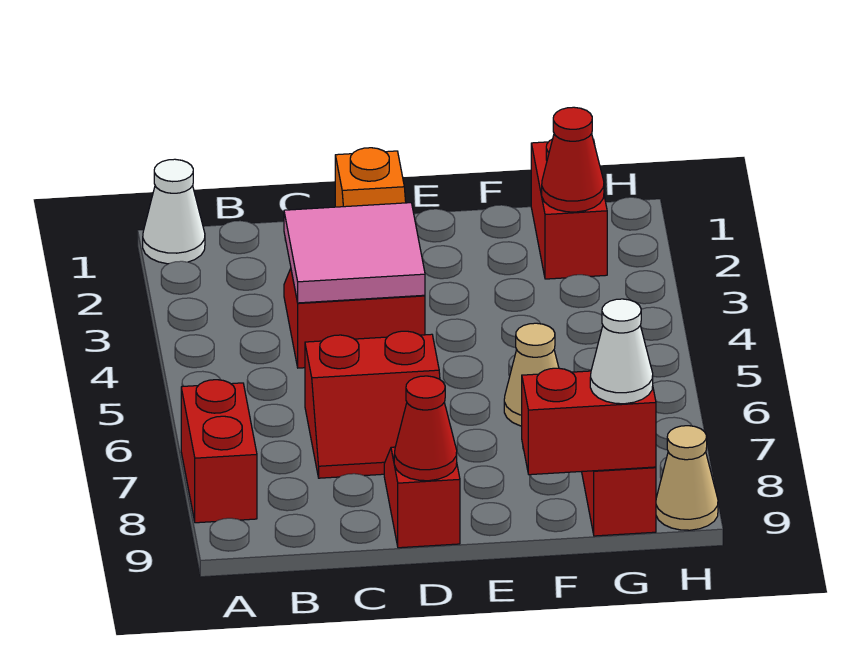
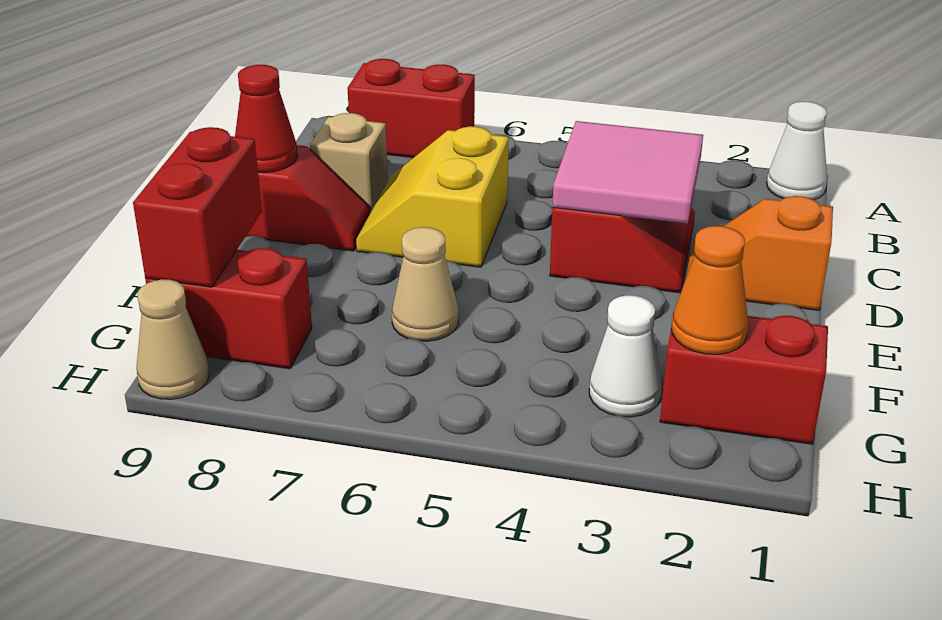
red 2x2 slope [305,331,440,478] -> yellow 2x2 slope [356,126,509,267]
none -> tan 1x1 brick [310,113,388,211]
red 1x1 cone [542,107,604,212] -> orange 1x1 cone [672,226,749,354]
white 1x1 cone [590,299,653,404] -> white 1x1 cone moved to [589,295,662,417]

